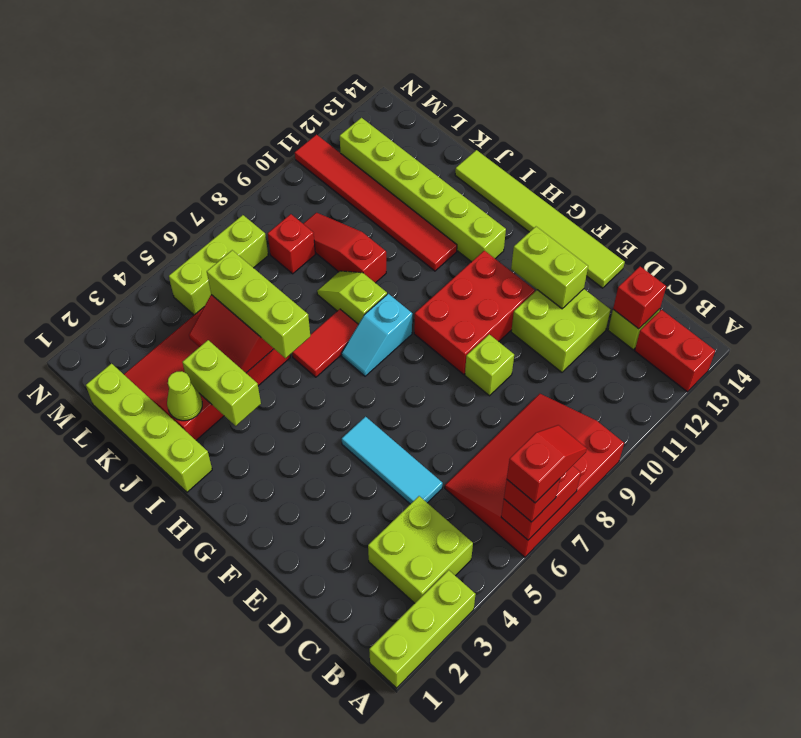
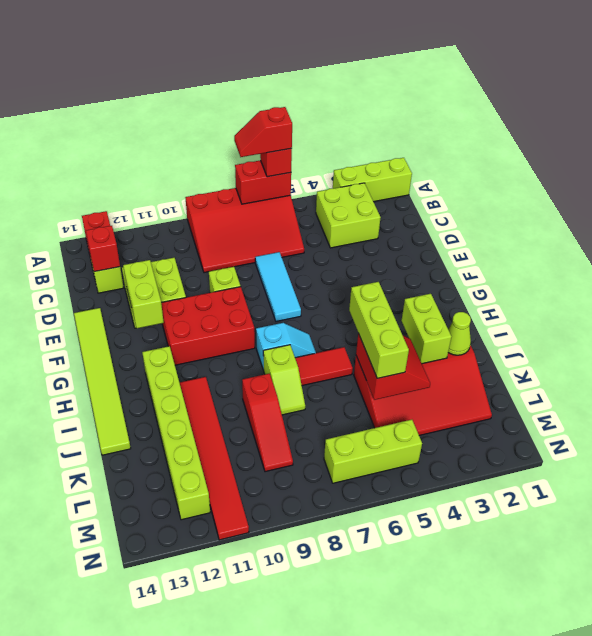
cyan 1x3 tile [342,417,443,504] -> cyan 1x3 tile moved to [255,252,301,321]
lime 1x4 brick [86,364,212,492] -> none
red 1x1 brick [268,214,315,274] -> none

